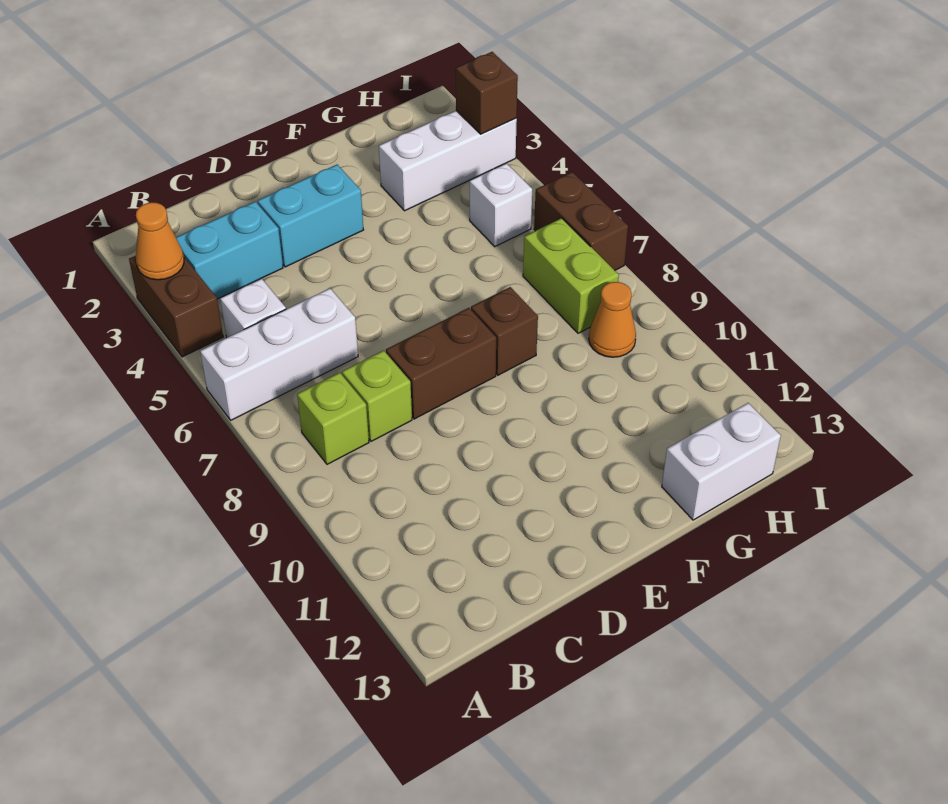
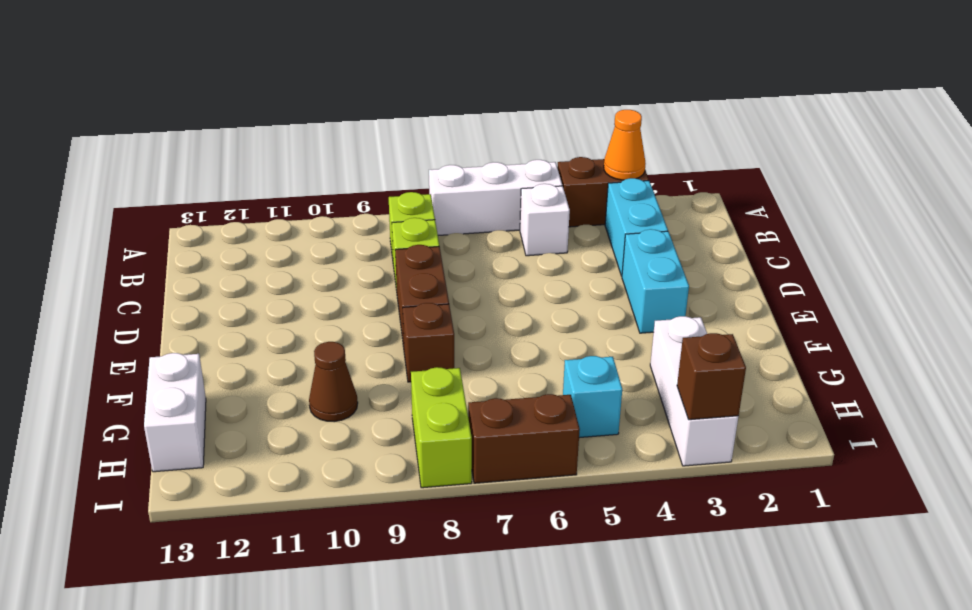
white 1x3 brick [200,288,358,420] -> white 1x3 brick turned to [429,160,562,235]
none -> brown 1x1 cone [309,342,358,422]
white 1x1 brick [470,163,532,246] -> cyan 1x1 brick [563,356,622,438]
lime 1x2 brick [523,218,619,333] -> lime 1x2 brick turned to [411,367,472,488]
orange 1x1 cone [589,282,636,357] -> none

